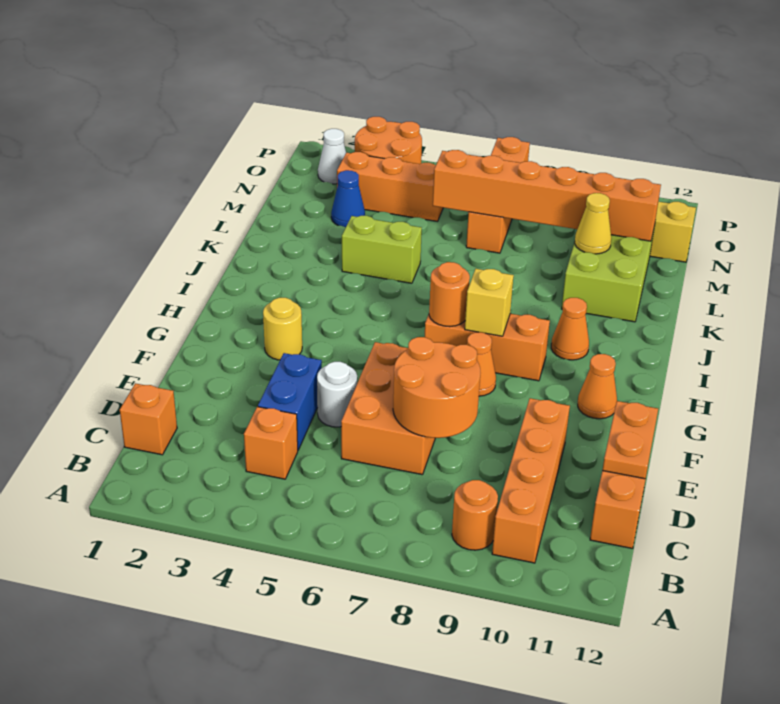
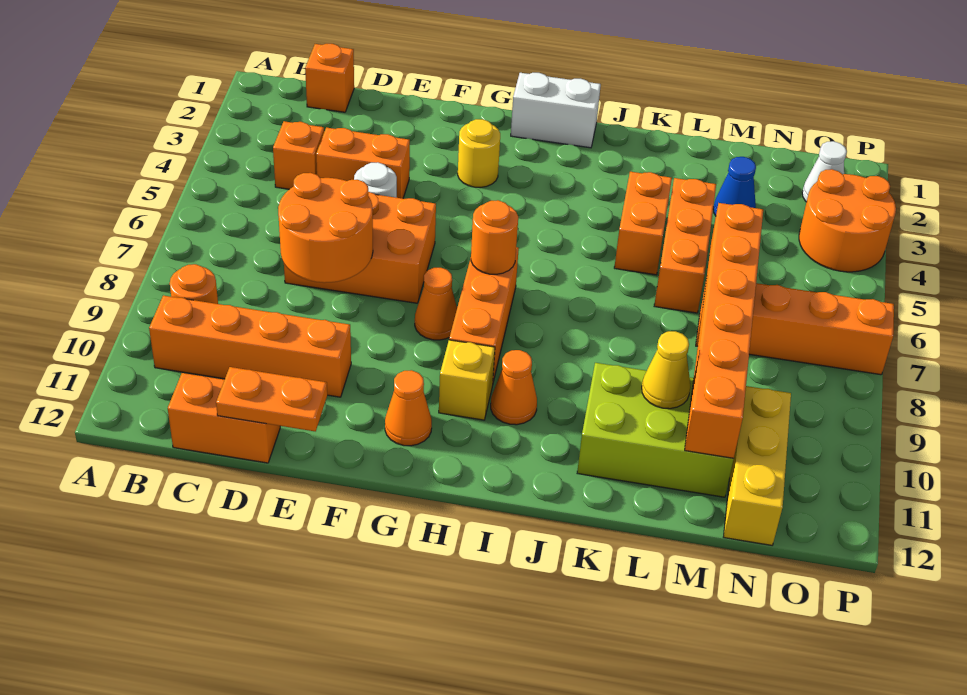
blue 1x2 brick [258,353,322,450] -> orange 1x2 brick [316,128,410,199]
none -> white 1x2 brick [511,73,601,148]
yellow 1x1 brick [465,269,514,336] -> yellow 1x1 brick moved to [439,340,495,420]
lime 1x2 brick [342,216,422,283] -> orange 1x2 brick [614,172,672,275]
orange 1x3 brick [337,152,443,222] -> orange 1x3 brick moved to [654,178,716,313]

